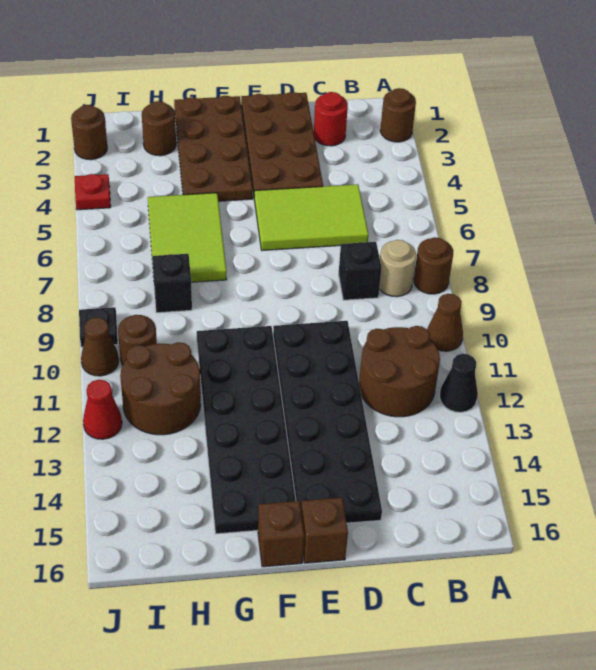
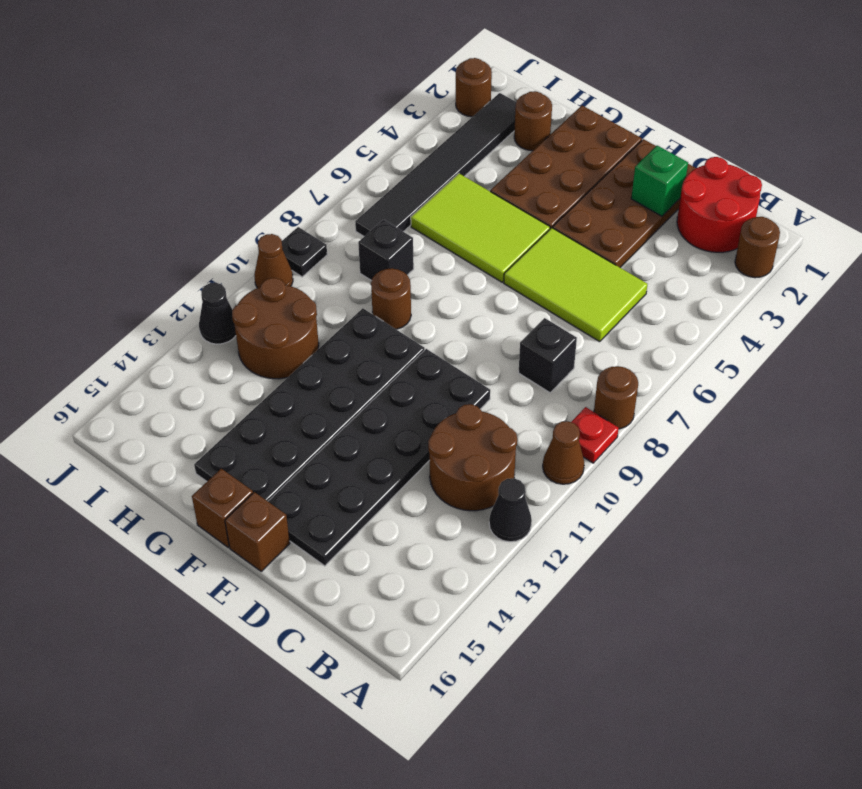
tan 1x1 round brick [379,240,416,297] -> none
red 1x1 round brick [314,92,348,146] -> red 2x2 round brick [677,157,762,252]
none -> green 1x1 brick [631,146,688,216]
lime 2x3 tile [148,193,227,282] -> lime 2x3 tile turned to [411,174,550,282]
none -> black 1x6 tile [355,93,516,236]
brown 1x1 round brick [118,315,157,365] -> brown 1x1 round brick moved to [371,268,411,329]
red 1x1 plate [75,174,111,210] -> red 1x1 plate moved to [571,407,619,463]
red 1x1 cone [83,380,122,439] -> black 1x1 cone [199,283,236,344]

